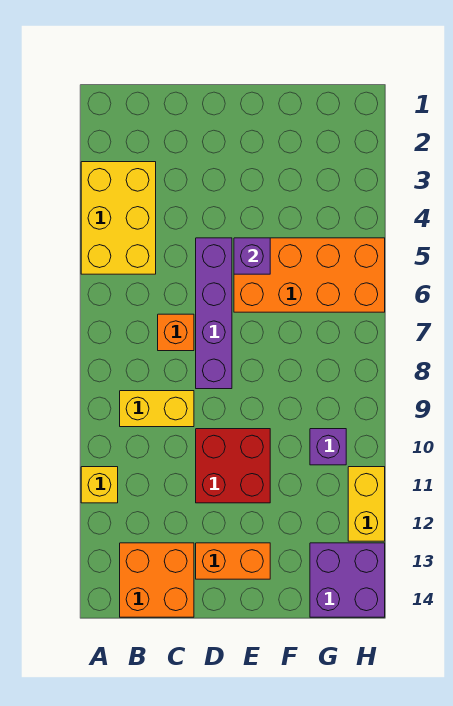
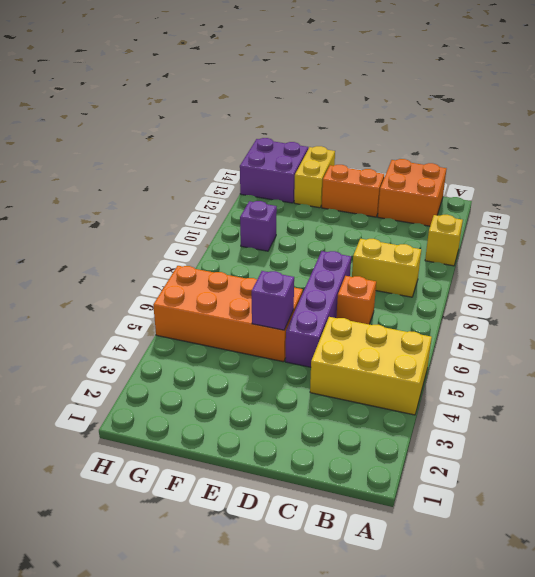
yellow 2x3 brick [81,162,156,274] -> yellow 2x3 brick turned to [310,317,432,415]
red 2x2 brick [196,429,270,503] -> none
yellow 1x2 brick [348,467,385,541] -> yellow 1x2 brick moved to [294,146,335,208]

